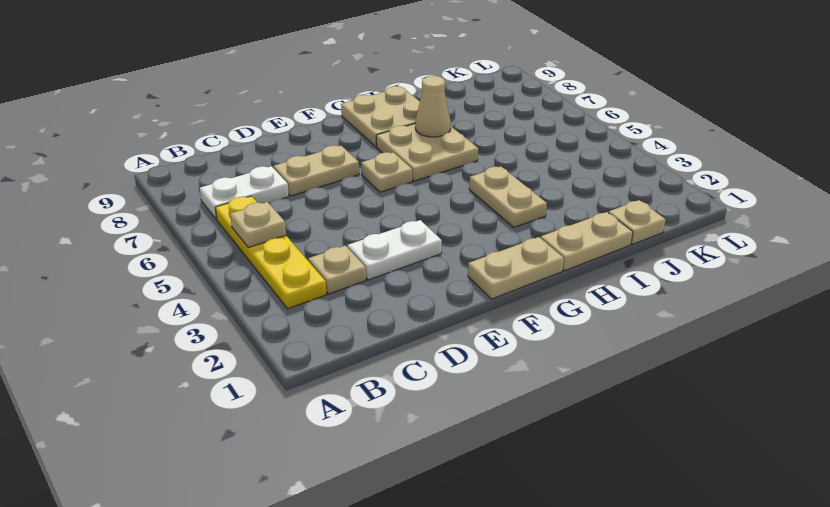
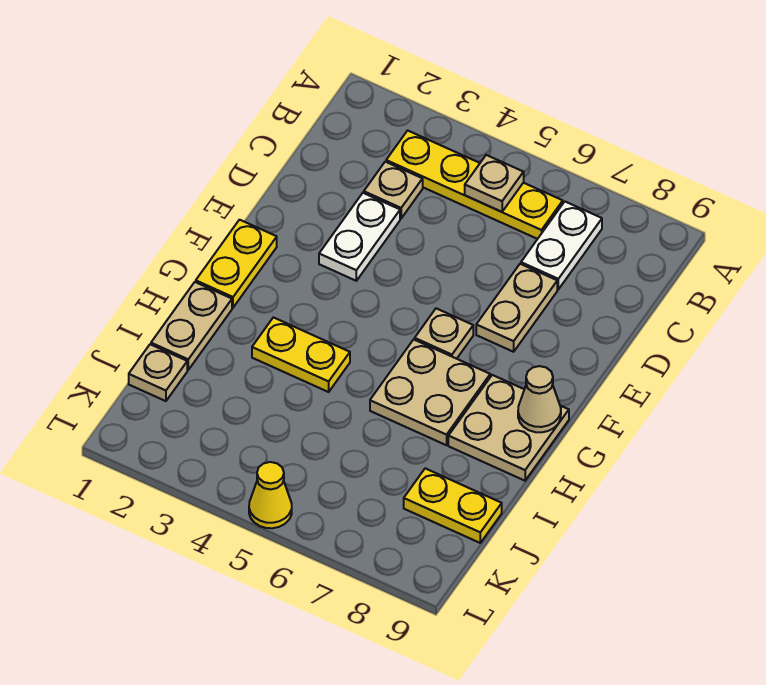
tan 1x2 plate [468,237,564,299] -> yellow 1x2 plate [196,220,277,308]
tan 1x2 plate [469,167,547,227] -> yellow 1x2 plate [252,317,350,392]
tan 1x1 cone [415,76,451,137] -> tan 1x1 cone moved to [518,366,561,432]
none -> yellow 1x2 plate [404,468,502,543]
none -> yellow 1x1 cone [249,462,292,528]

